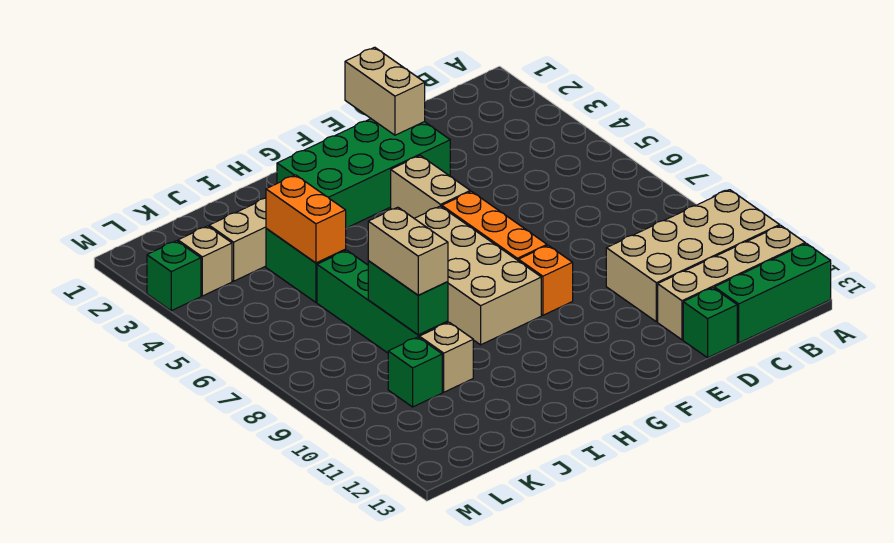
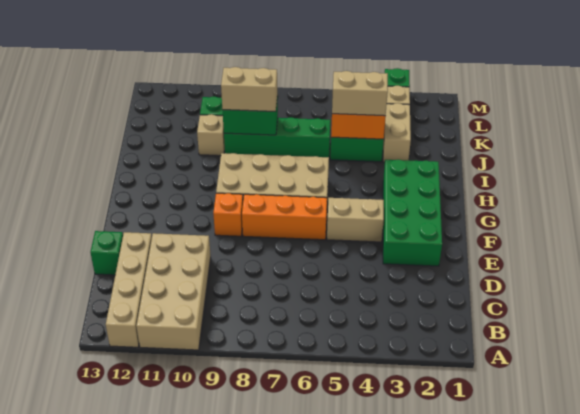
green 1x3 brick [714,244,831,343] -> none
tan 1x2 brick [345,47,425,135] -> tan 1x2 brick moved to [332,71,388,116]

